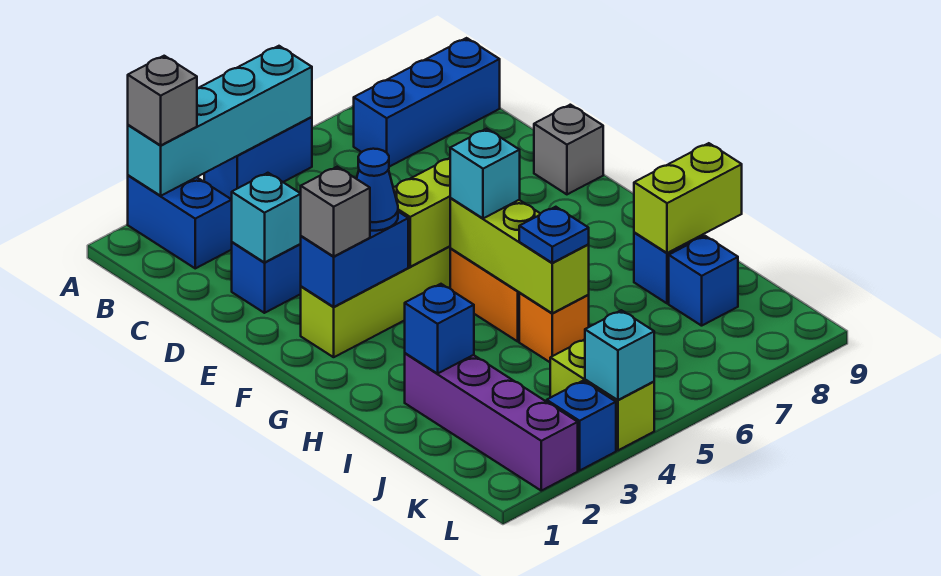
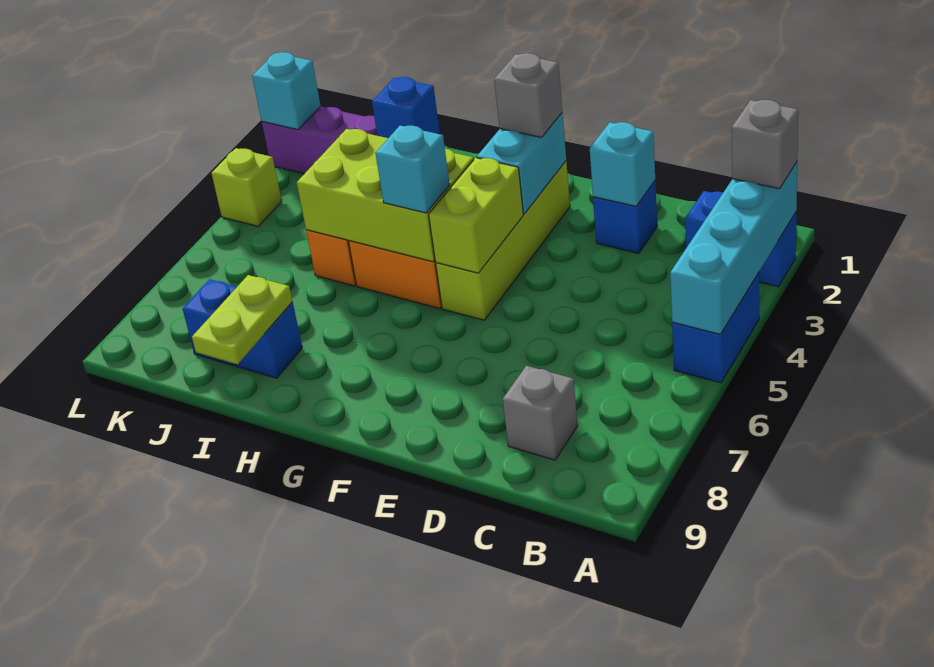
blue 1x3 brick [354,38,500,167] -> none
grey 1x1 brick [534,105,603,194] -> grey 1x1 brick moved to [503,366,578,460]
blue 1x2 brick [301,212,408,307] -> cyan 1x2 brick [477,113,566,214]
blue 1x1 cone [357,149,398,231] -> none
lime 1x3 brick [450,198,589,313] -> lime 2x3 brick [297,129,474,262]
blue 1x1 plate [519,207,589,263] -> none
lime 1x2 brick [634,143,742,253] -> lime 1x2 plate [192,275,293,364]
lime 1x2 brick [550,339,654,450] -> lime 1x1 brick [211,148,282,226]
blue 1x1 brick [547,381,616,471] -> none
cyan 1x1 brick [585,310,654,400] -> cyan 1x1 brick moved to [252,52,321,130]

